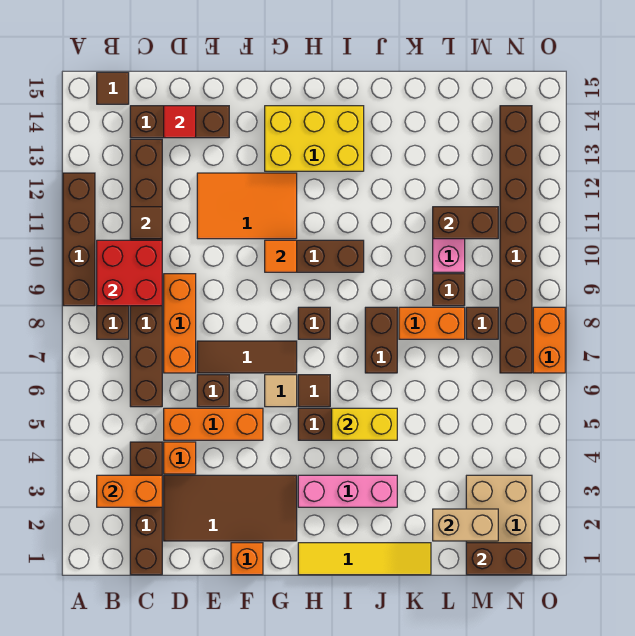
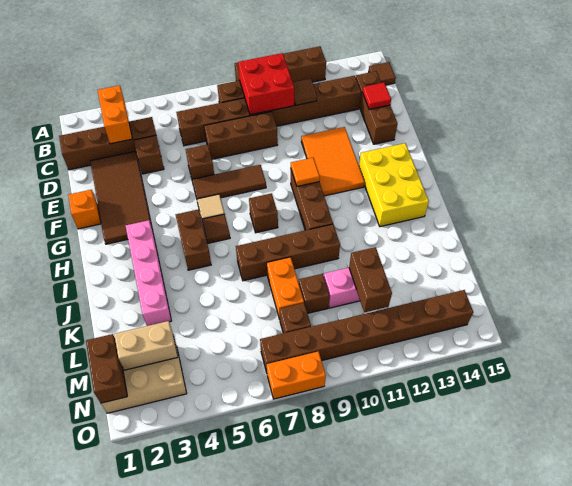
orange 1x1 brick [164,442,196,474] -> brown 1x1 brick [134,136,164,174]
orange 1x3 brick [164,408,263,440] -> none
orange 1x3 brick [164,274,196,373] -> brown 1x3 brick [204,112,278,159]
brown 1x3 tile [197,341,297,373] -> brown 1x3 tile turned to [192,165,266,199]
yellow 1x4 tile [298,543,431,575] -> none
pink 1x3 brick [298,475,397,507] -> pink 1x4 brick [126,220,171,326]
yellow 1x2 brick [332,408,397,440] -> none
brown 1x2 brick [365,307,397,373] -> brown 1x4 brick [236,224,340,281]
tan 1x2 brick [433,509,498,541] -> tan 1x2 brick turned to [114,321,178,370]

